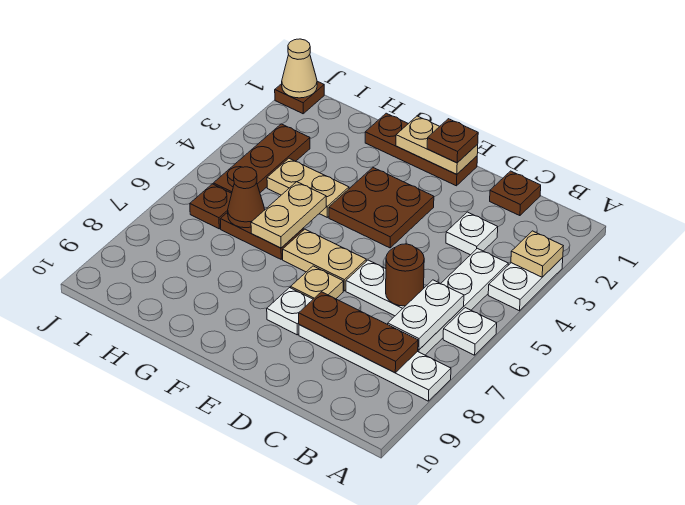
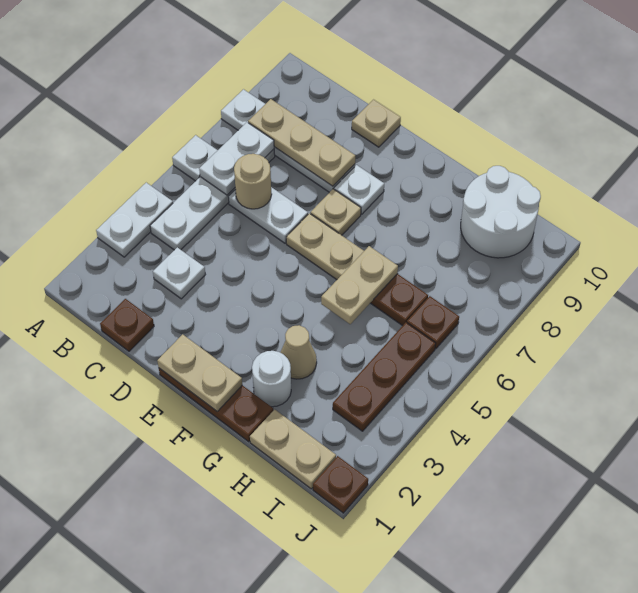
tan 1x1 plate [511,231,563,277] -> tan 1x1 plate moved to [352,100,401,147]
brown 1x3 plate [299,292,418,373] -> tan 1x3 plate [248,99,355,186]
brown 1x1 round brick [386,244,424,306] -> tan 1x1 round brick [234,154,272,209]
brown 1x1 plate [427,119,478,163] -> none
brown 2x2 plate [329,168,434,248] -> none
none -> white 1x1 round brick [252,351,291,407]
tan 1x2 plate [267,158,349,217] -> tan 1x2 plate moved to [250,410,336,489]
brown 1x1 cone [228,167,265,228] -> none
none -> white 2x2 round brick [461,166,541,258]
tan 1x1 cone [282,39,317,98] -> tan 1x1 cone moved to [280,325,317,379]

